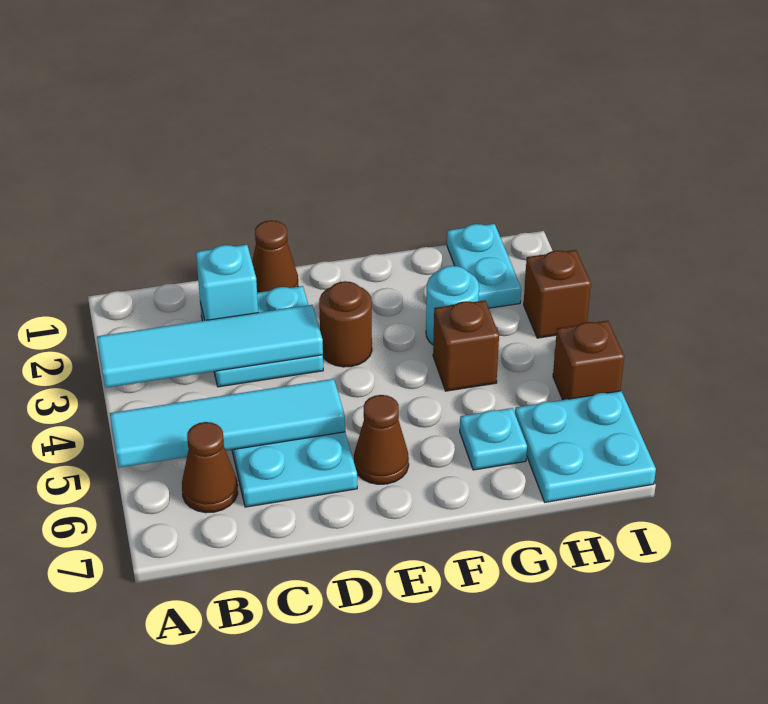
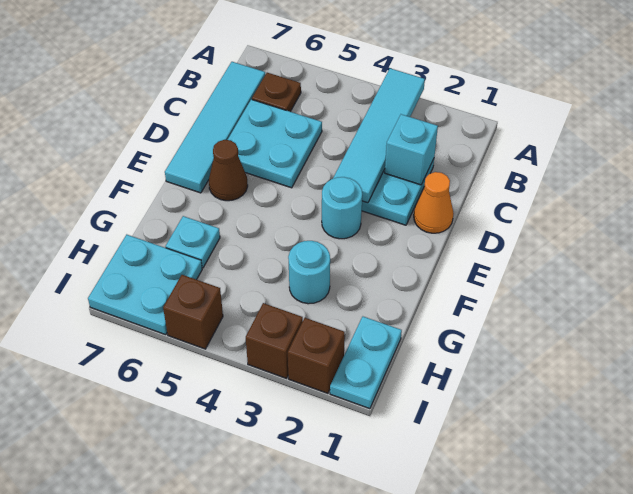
cyan 1x4 tile [110,379,345,468] -> cyan 1x4 tile moved to [165,62,265,193]
brown 1x1 cone [182,422,238,513] -> brown 1x1 plate [252,73,301,112]
brown 1x1 cone [252,220,298,292] -> orange 1x1 cone [414,172,454,233]
brown 1x1 round brick [319,281,372,367] -> cyan 1x1 round brick [322,177,362,239]
brown 1x1 brick [433,300,499,391] -> brown 1x1 brick moved to [288,318,345,393]
cyan 1x2 plate [447,224,521,308] -> cyan 1x2 plate turned to [330,317,402,409]

